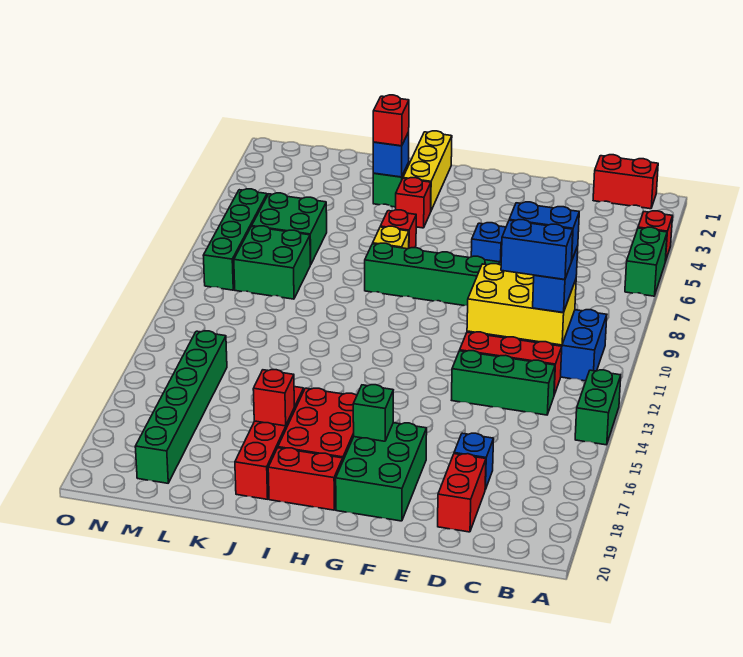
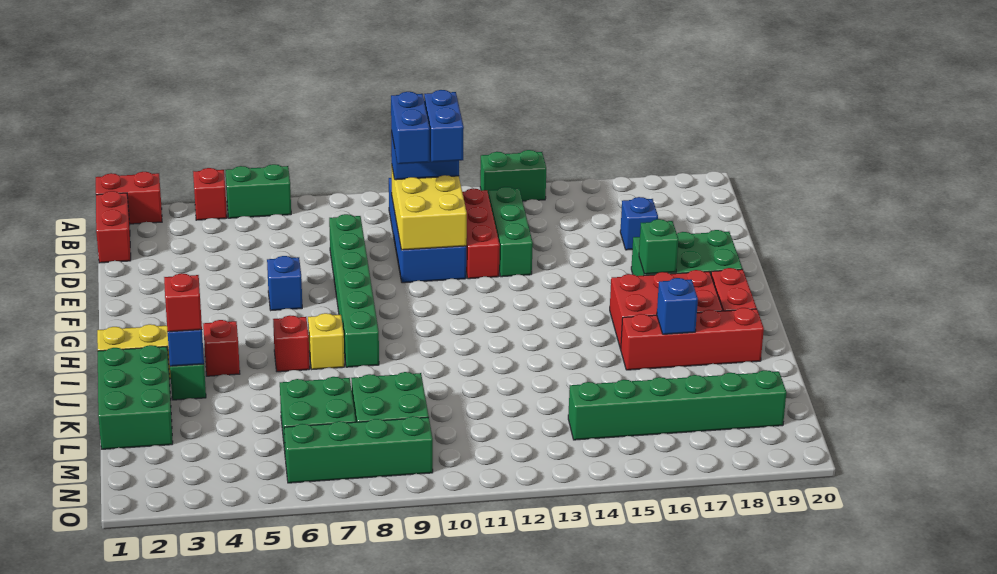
red 1x2 brick [438,454,486,532] -> red 1x2 brick moved to [96,172,162,224]
none -> green 2x3 brick [98,345,173,449]
red 1x1 brick [253,370,294,426] -> blue 1x1 brick [657,278,698,334]

